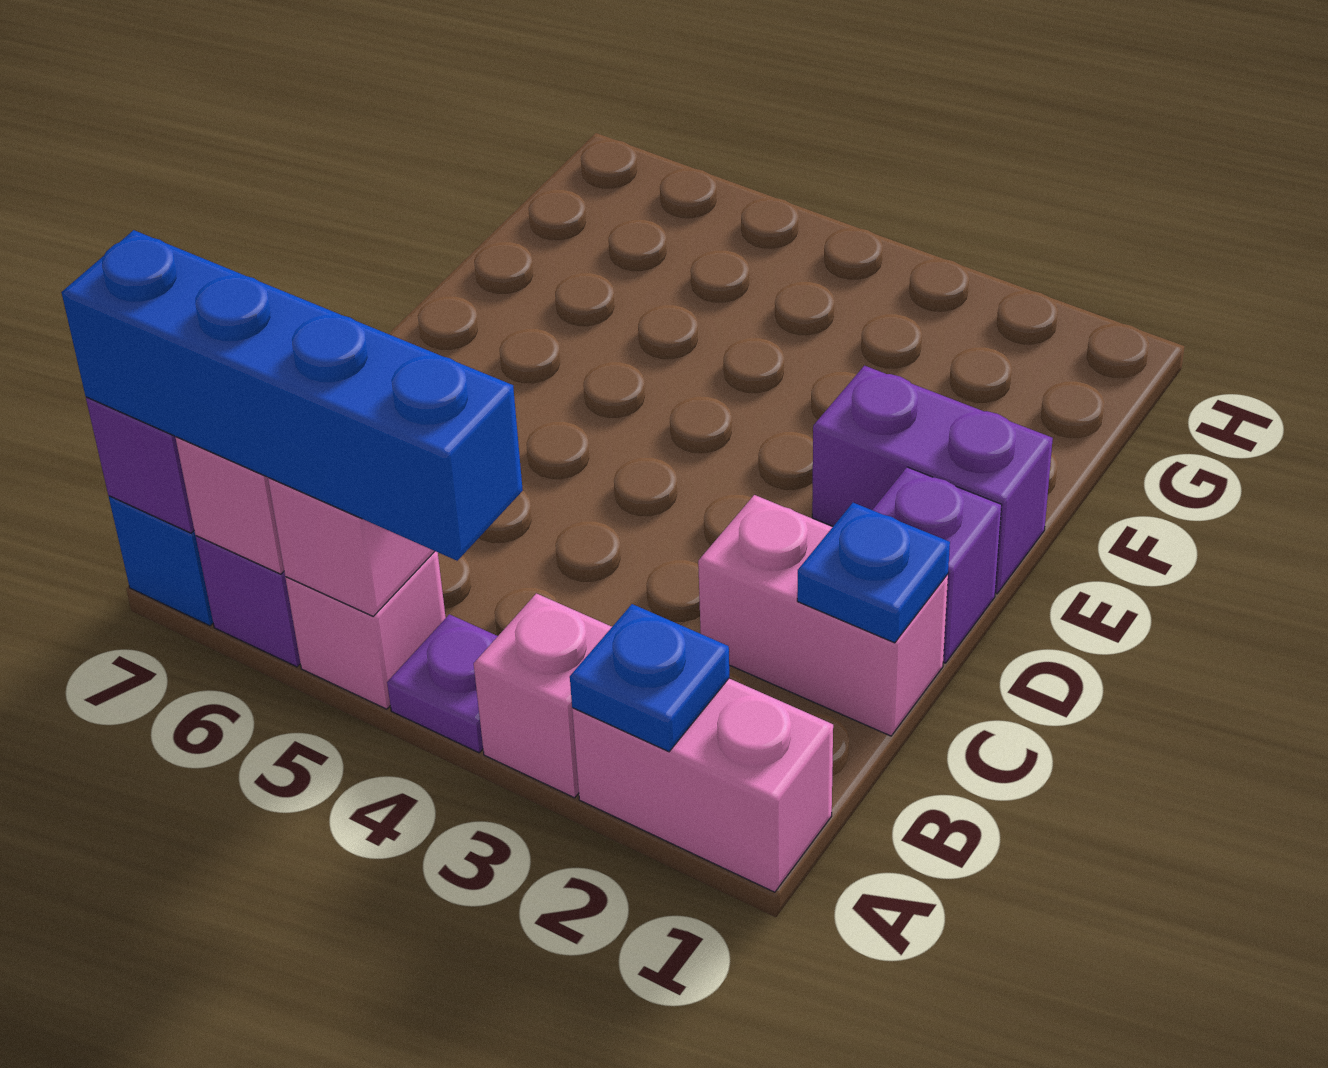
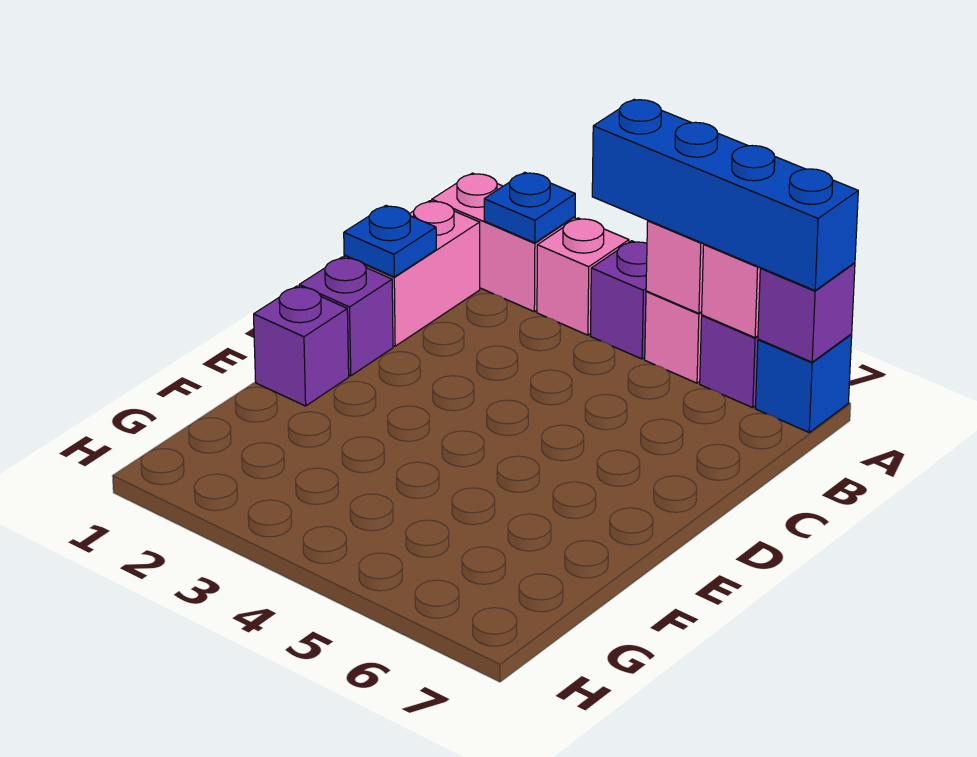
purple 1x1 plate [387,614,498,753] -> purple 1x1 brick [591,241,647,359]
pink 1x2 brick [698,495,948,736] -> pink 1x2 brick turned to [344,201,480,346]
purple 1x2 brick [812,366,1053,594] -> purple 1x1 brick [254,286,349,406]

